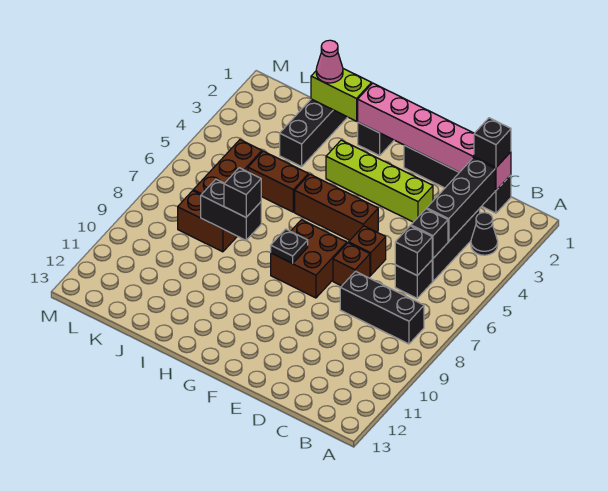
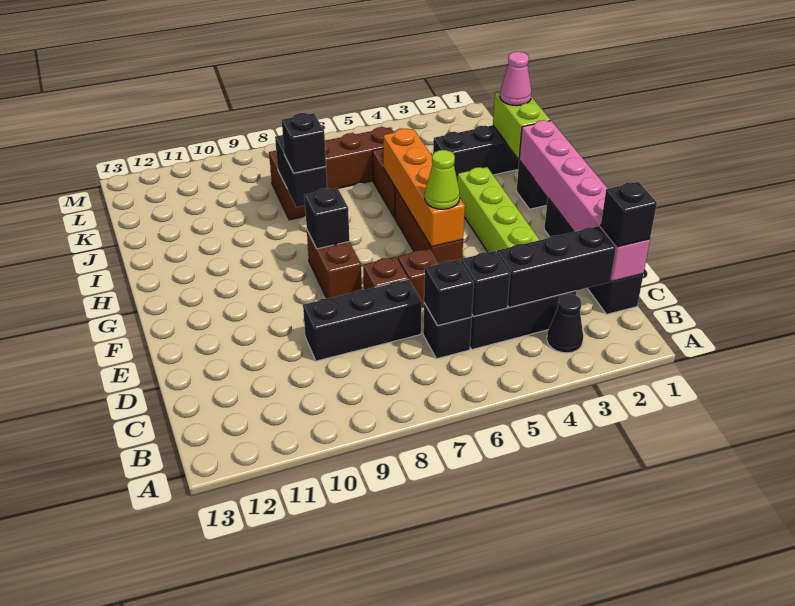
black 1x3 brick [340,271,424,344] -> black 1x3 brick turned to [303,279,422,361]
none -> orange 1x4 brick [383,129,465,247]
none -> lime 1x1 cone [425,150,460,209]
brown 2x2 brick [271,220,347,298] -> brown 1x2 brick [307,231,362,299]
black 1x1 plate [271,229,308,263] -> black 1x1 brick [304,188,349,249]

